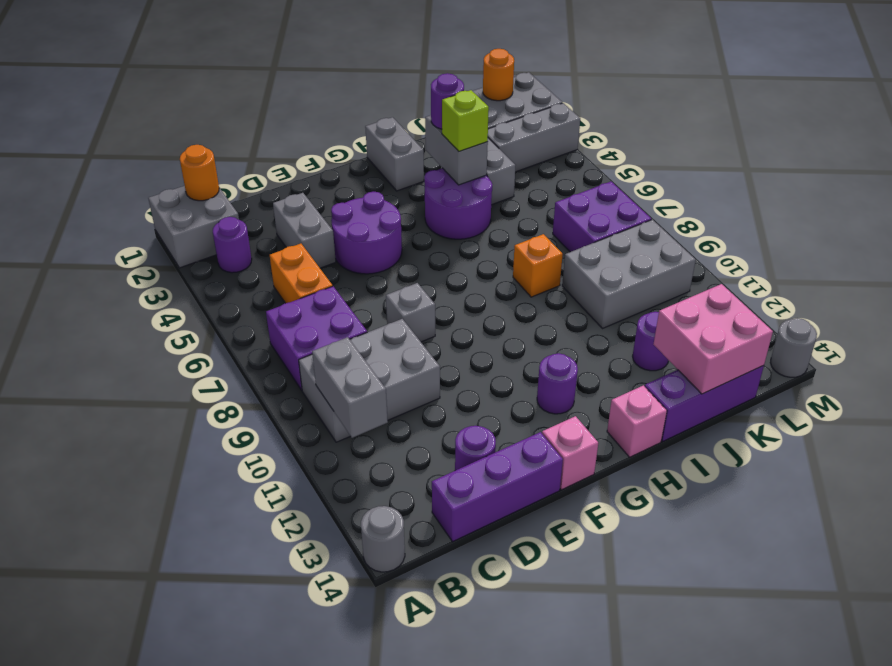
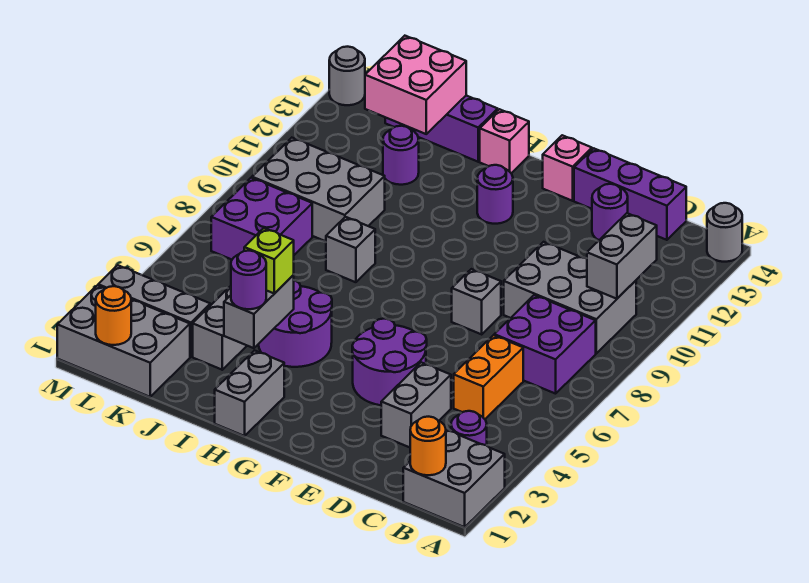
orange 1x1 brick [513,234,563,297] -> grey 1x1 brick [326,217,375,282]

